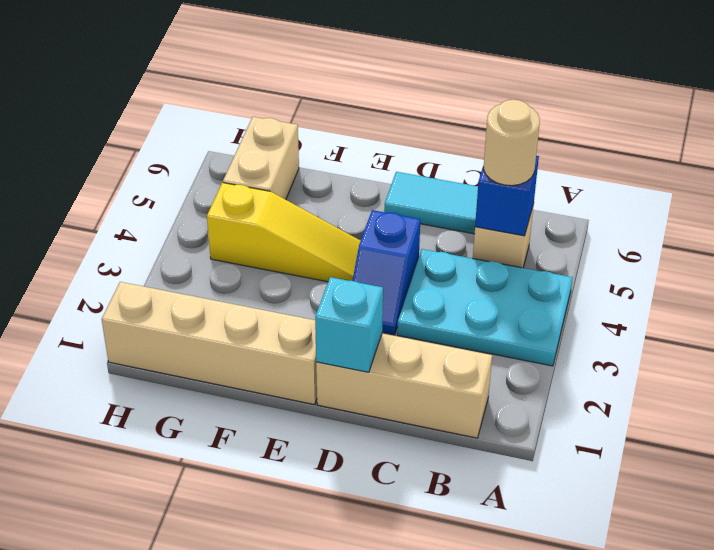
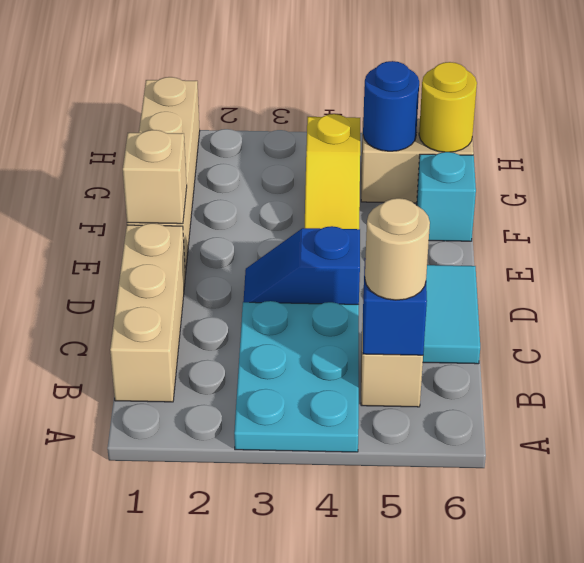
cyan 1x1 brick [315,277,383,372] -> cyan 1x1 brick moved to [417,152,476,241]
none -> tan 1x1 brick [123,130,187,224]
none -> blue 1x1 round brick [363,61,419,151]
none -> yellow 1x1 round brick [419,62,477,152]

